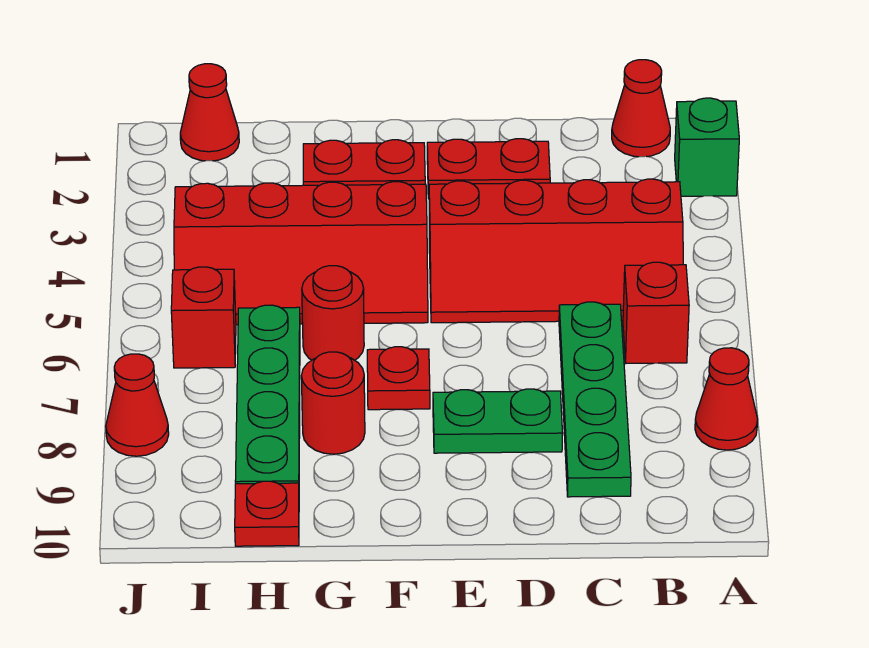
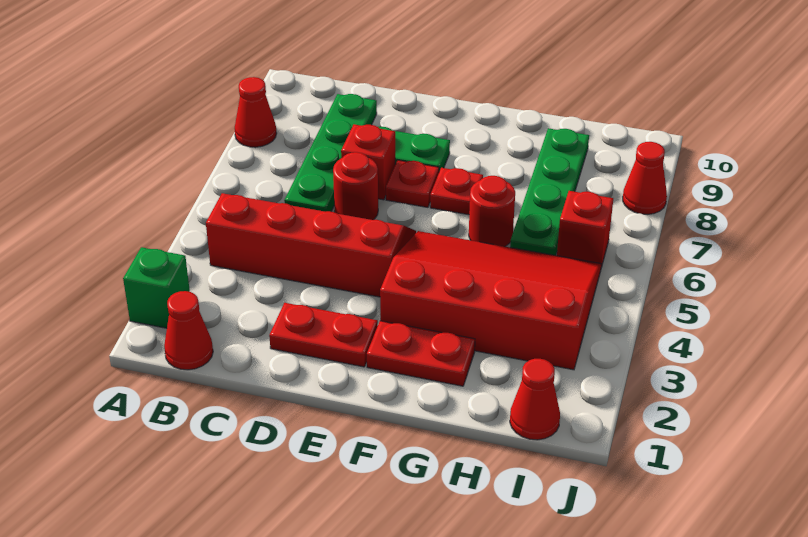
red 1x1 brick [623,262,689,363] -> red 1x1 brick moved to [341,124,395,200]
red 2x4 slope [174,182,428,325] -> red 3x4 slope [380,231,601,370]
red 1x1 round brick [301,352,365,454] -> red 1x1 round brick moved to [333,152,378,220]
red 1x1 plate [235,481,299,546] -> red 1x1 plate moved to [386,160,439,207]

